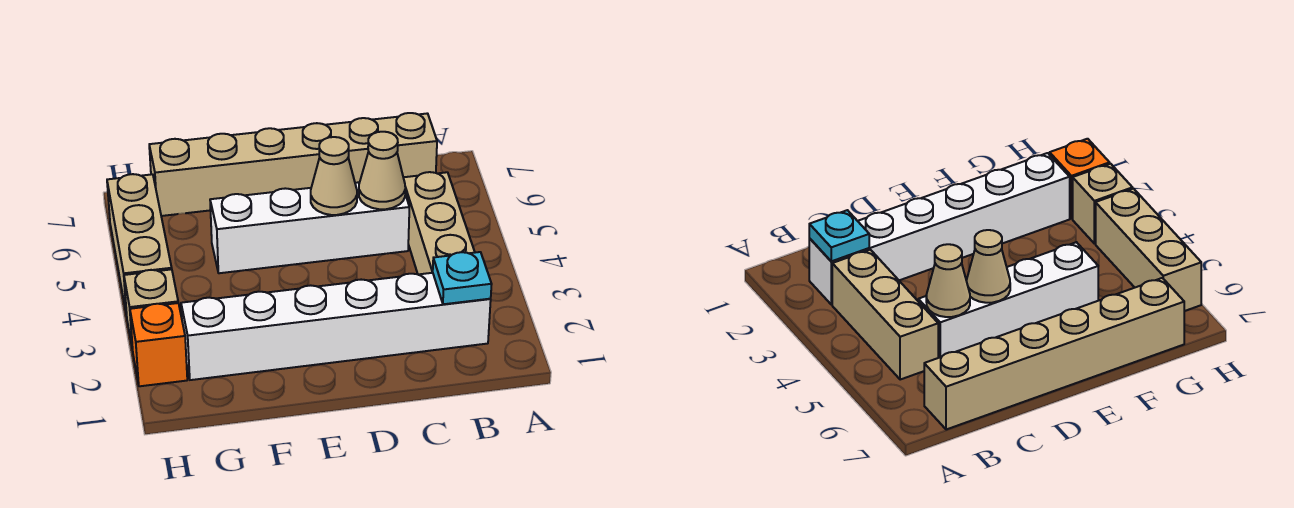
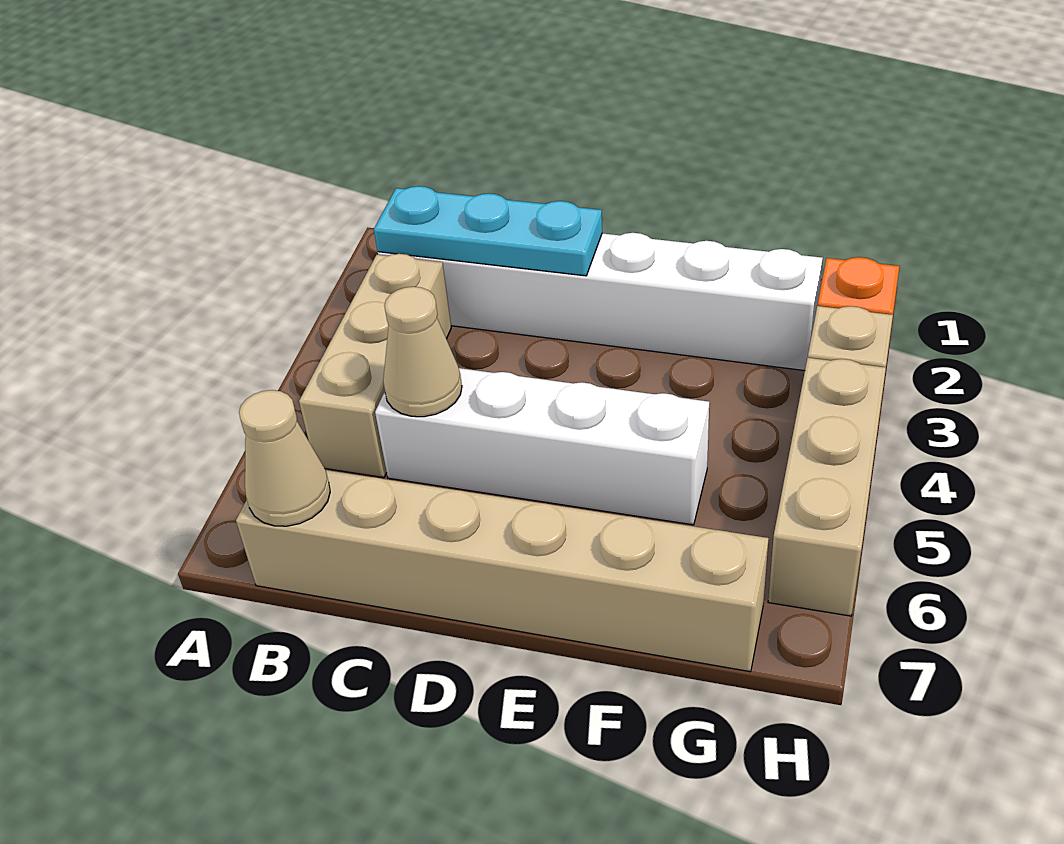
cyan 1x1 plate [433,252,492,304] -> cyan 1x3 plate [374,186,602,276]
tan 1x1 cone [311,137,357,215] -> tan 1x1 cone moved to [239,390,330,526]

